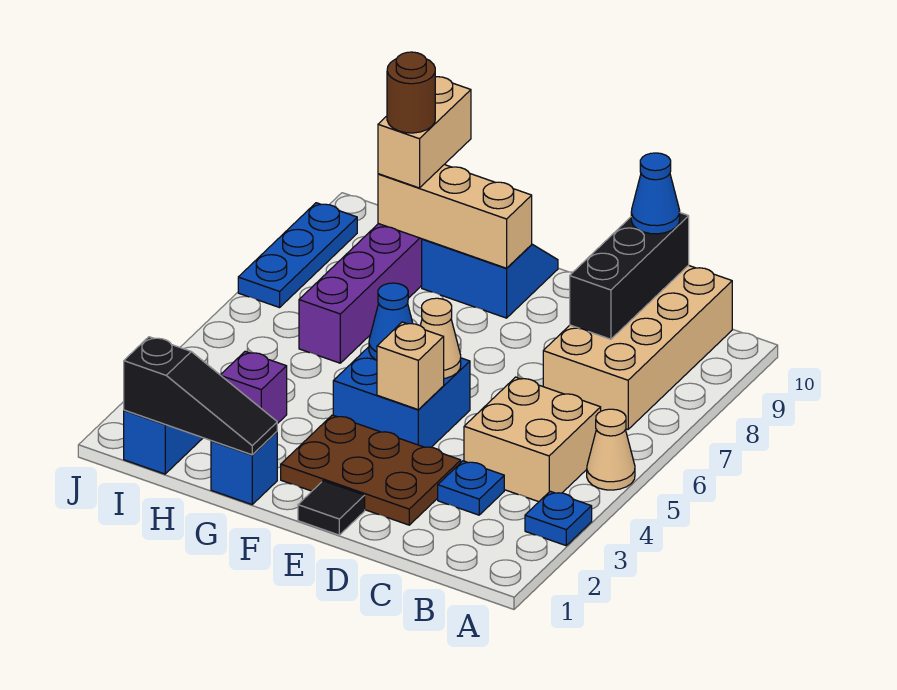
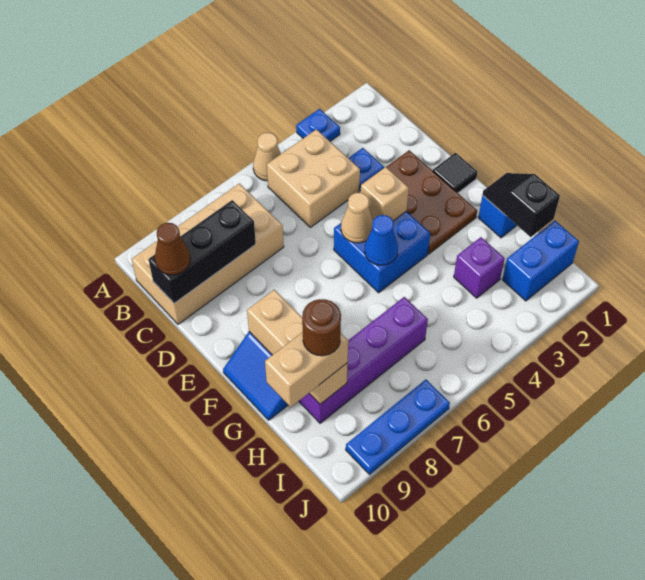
blue 1x1 cone [631,153,680,234] -> brown 1x1 cone [155,223,190,275]
black 1x3 slope [124,337,277,455] -> black 1x2 slope [483,173,560,237]

